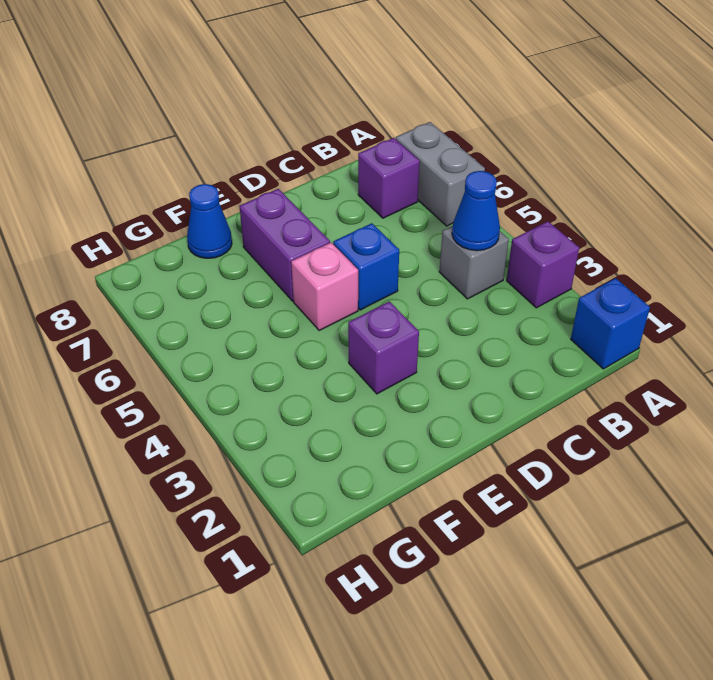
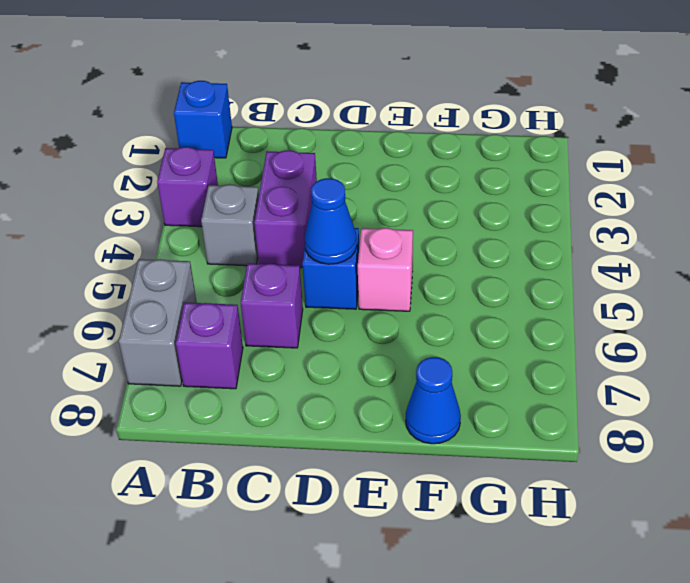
blue 1x1 cone [452,171,500,251] -> blue 1x1 cone moved to [304,178,357,264]
purple 1x1 brick [348,301,419,394] -> purple 1x1 brick moved to [241,264,303,348]
purple 1x2 brick [239,189,330,301] -> purple 1x2 brick moved to [254,150,317,268]

